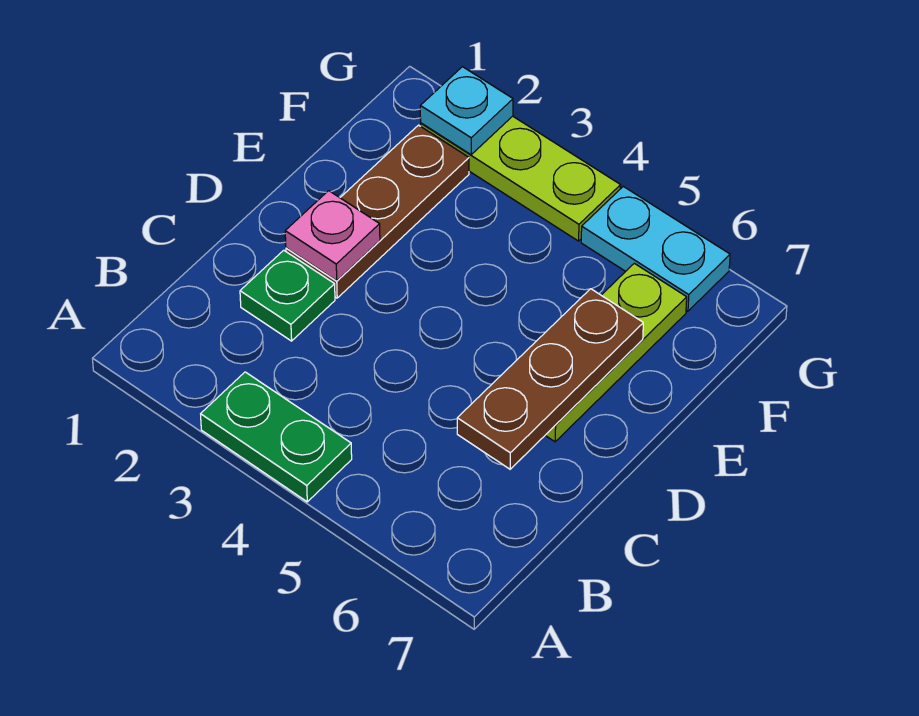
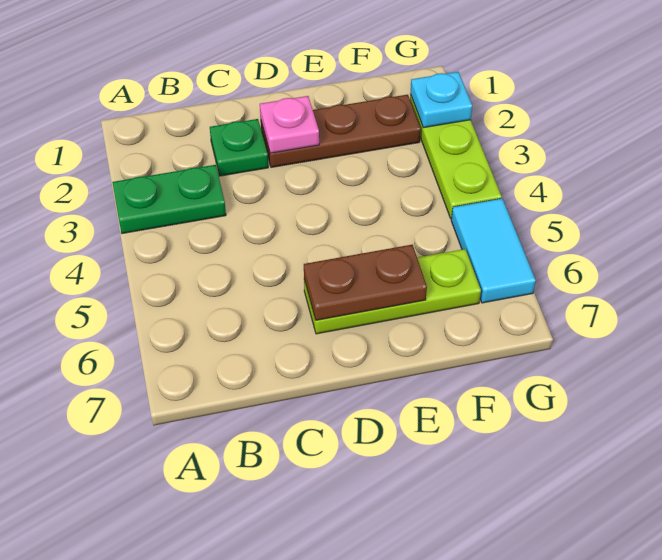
green 1x2 plate [201,372,352,502] -> green 1x2 plate turned to [112,165,226,234]
brown 1x3 plate [457,289,643,469] -> brown 1x2 plate [304,245,427,320]
cyan 1x2 plate [581,186,730,311] -> cyan 1x2 tile [451,198,536,303]

